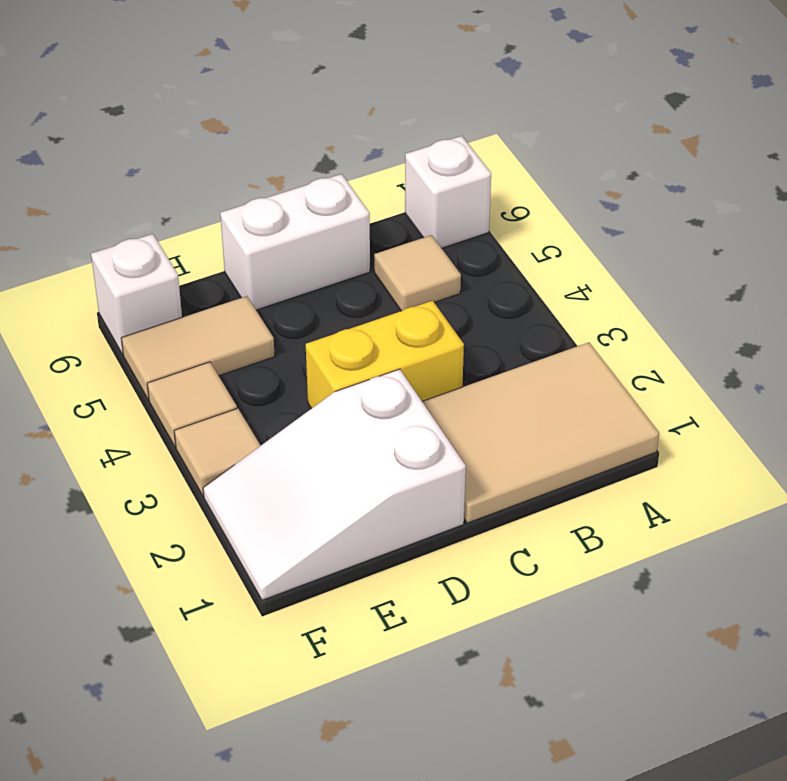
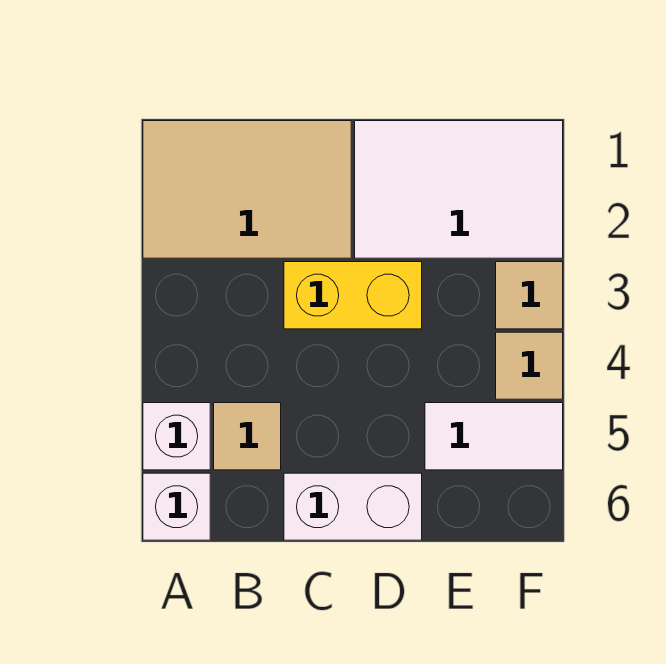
white 2x3 slope [203,369,466,600] -> white 2x3 tile [355,121,563,258]
tan 1x2 tile [121,296,275,400] -> white 1x2 tile [425,403,563,470]
white 1x1 brick [91,234,182,354] -> white 1x1 brick moved to [143,403,210,470]

